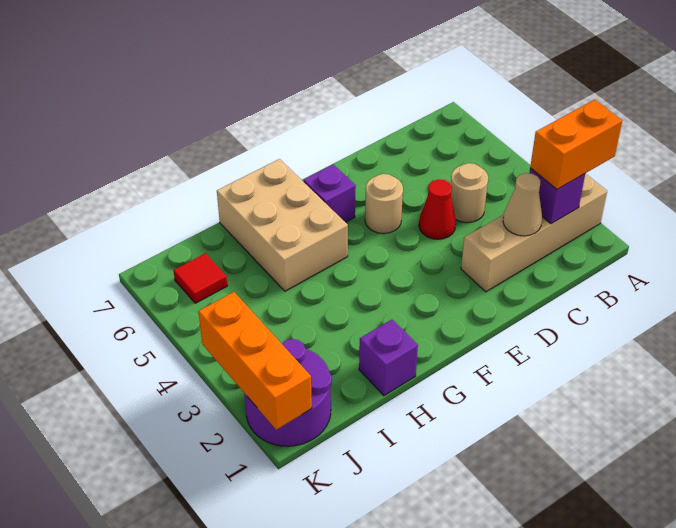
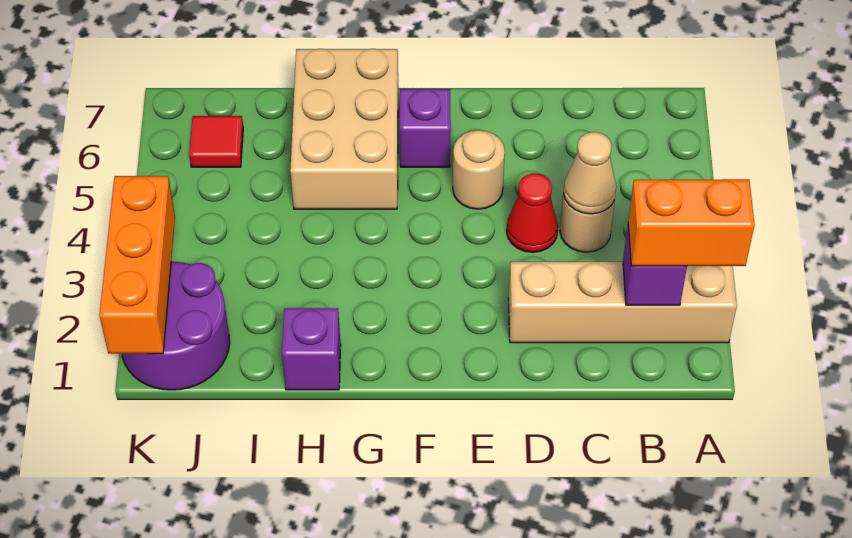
tan 1x1 cone [503,173,542,236] -> tan 1x1 cone moved to [563,132,616,214]

